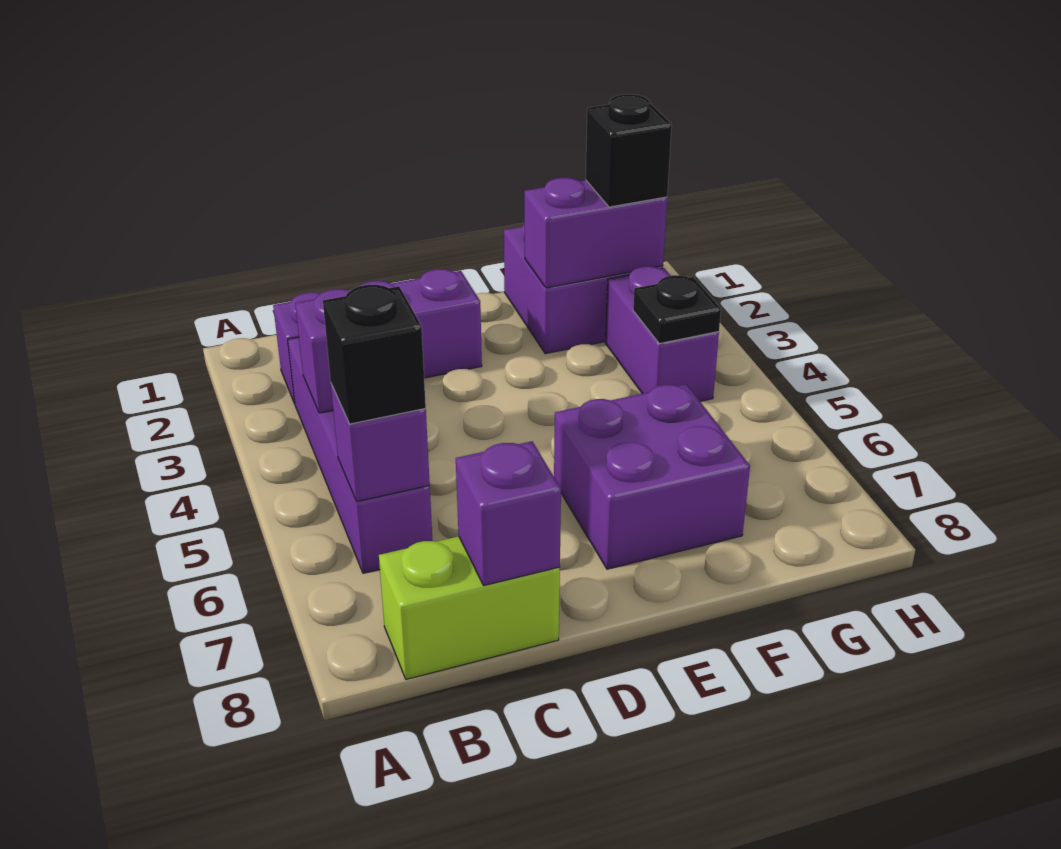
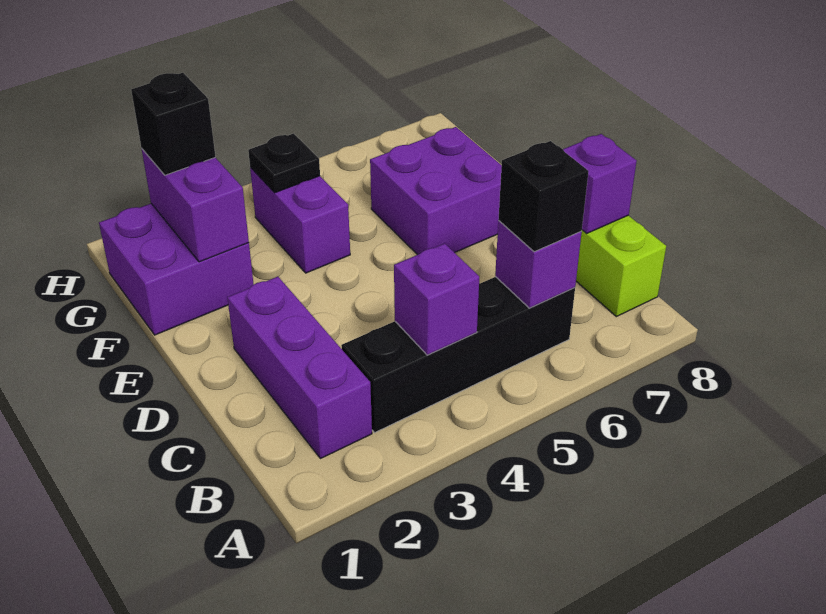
purple 1x4 brick [288,337,433,573] -> black 1x4 brick [341,277,575,432]
purple 1x2 brick [605,266,719,401] -> purple 1x2 brick turned to [250,168,350,273]

